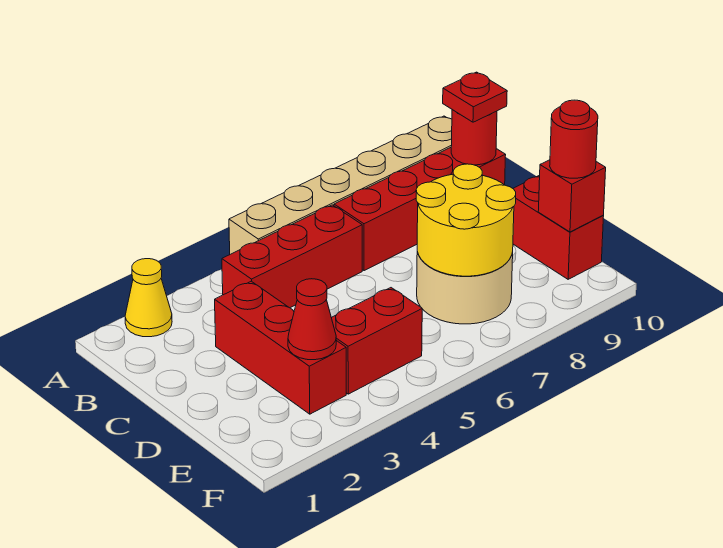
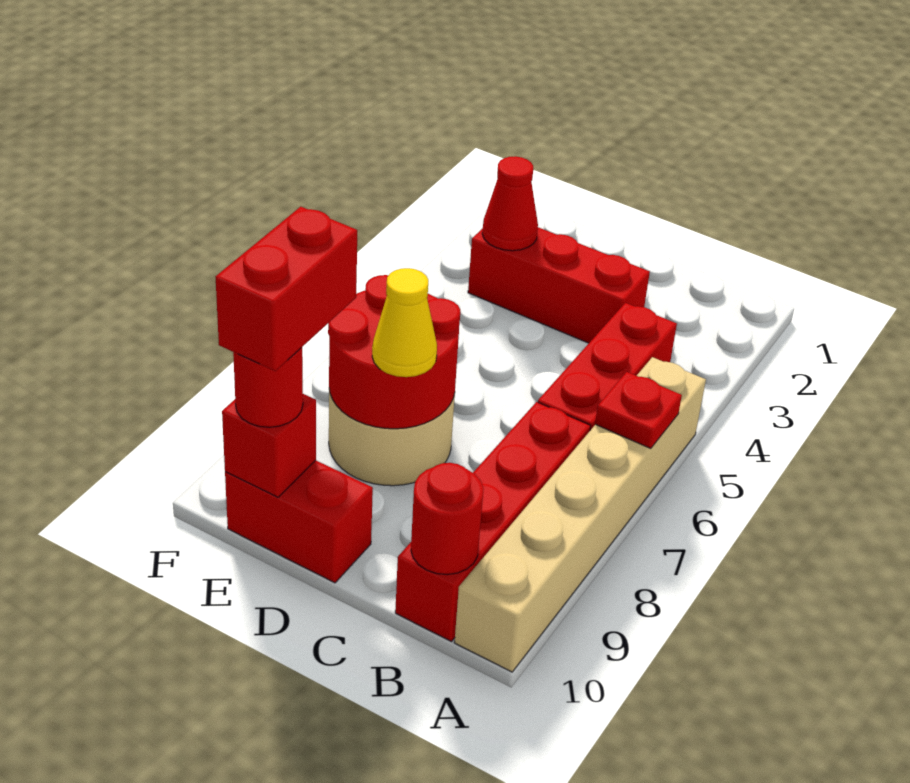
yellow 1x1 cone [125,259,172,337] -> yellow 1x1 cone moved to [372,268,437,377]
red 1x1 plate [443,72,507,122] -> red 1x1 plate moved to [595,372,682,448]
yellow 2x2 round brick [416,164,516,276] -> red 2x2 round brick [328,275,460,429]
red 1x2 brick [331,288,422,394] -> red 1x2 brick moved to [216,207,357,371]

